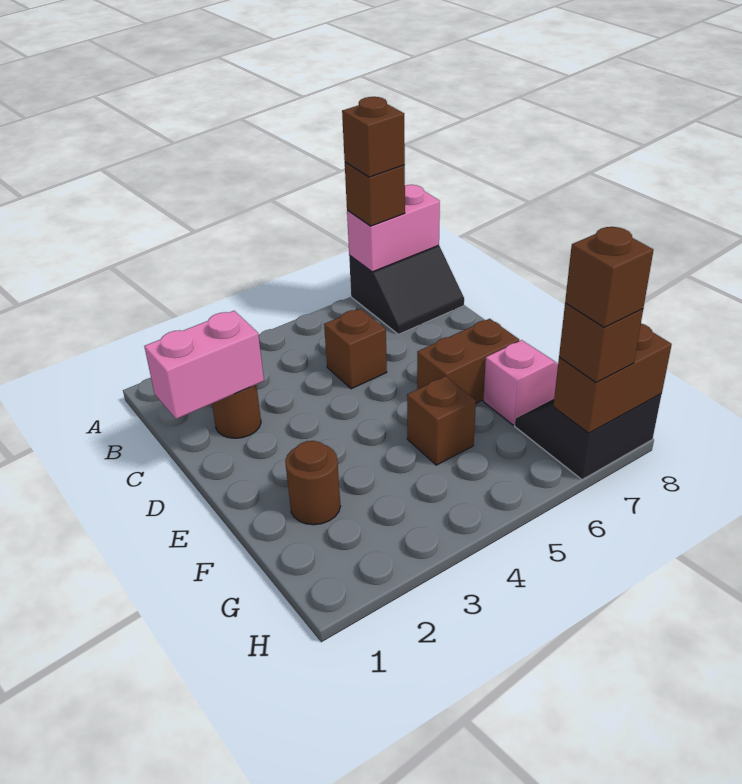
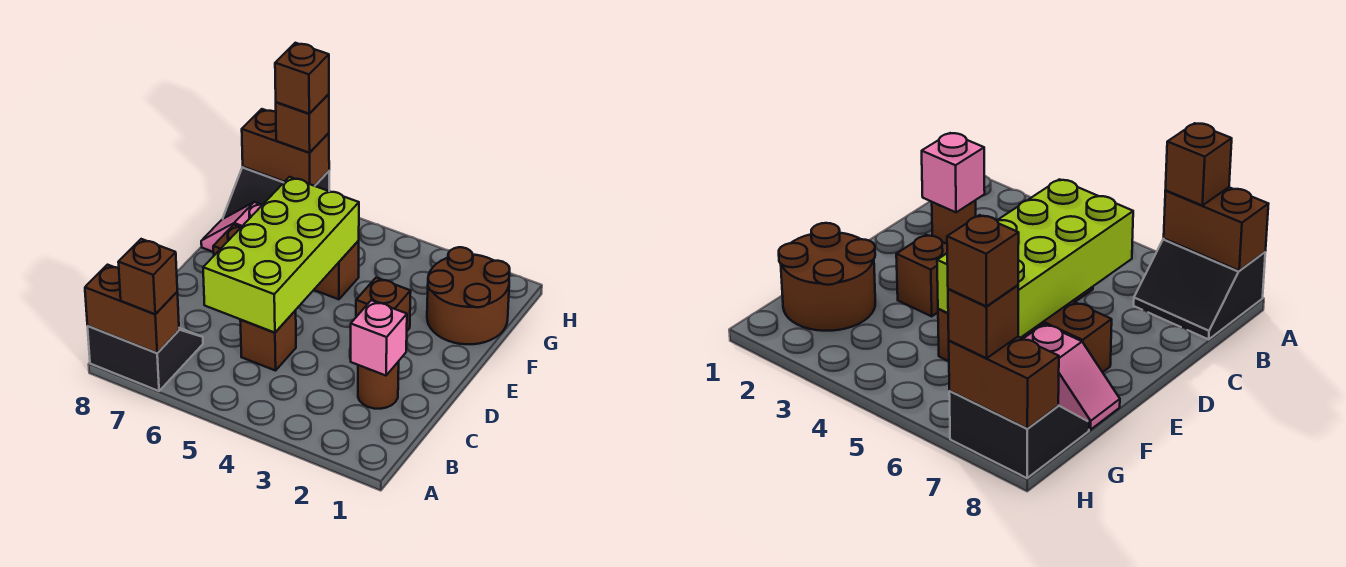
pink 1x2 brick [347,185,440,272] -> brown 1x2 brick [85,265,179,353]
brown 1x1 brick [342,97,405,177] -> brown 1x1 brick moved to [356,278,411,331]
pink 1x2 brick [144,311,264,419] -> pink 1x1 brick [351,300,407,376]
none -> lime 2x4 brick [203,177,359,333]
brown 1x1 round brick [285,441,340,525] -> brown 2x2 round brick [427,247,510,344]

